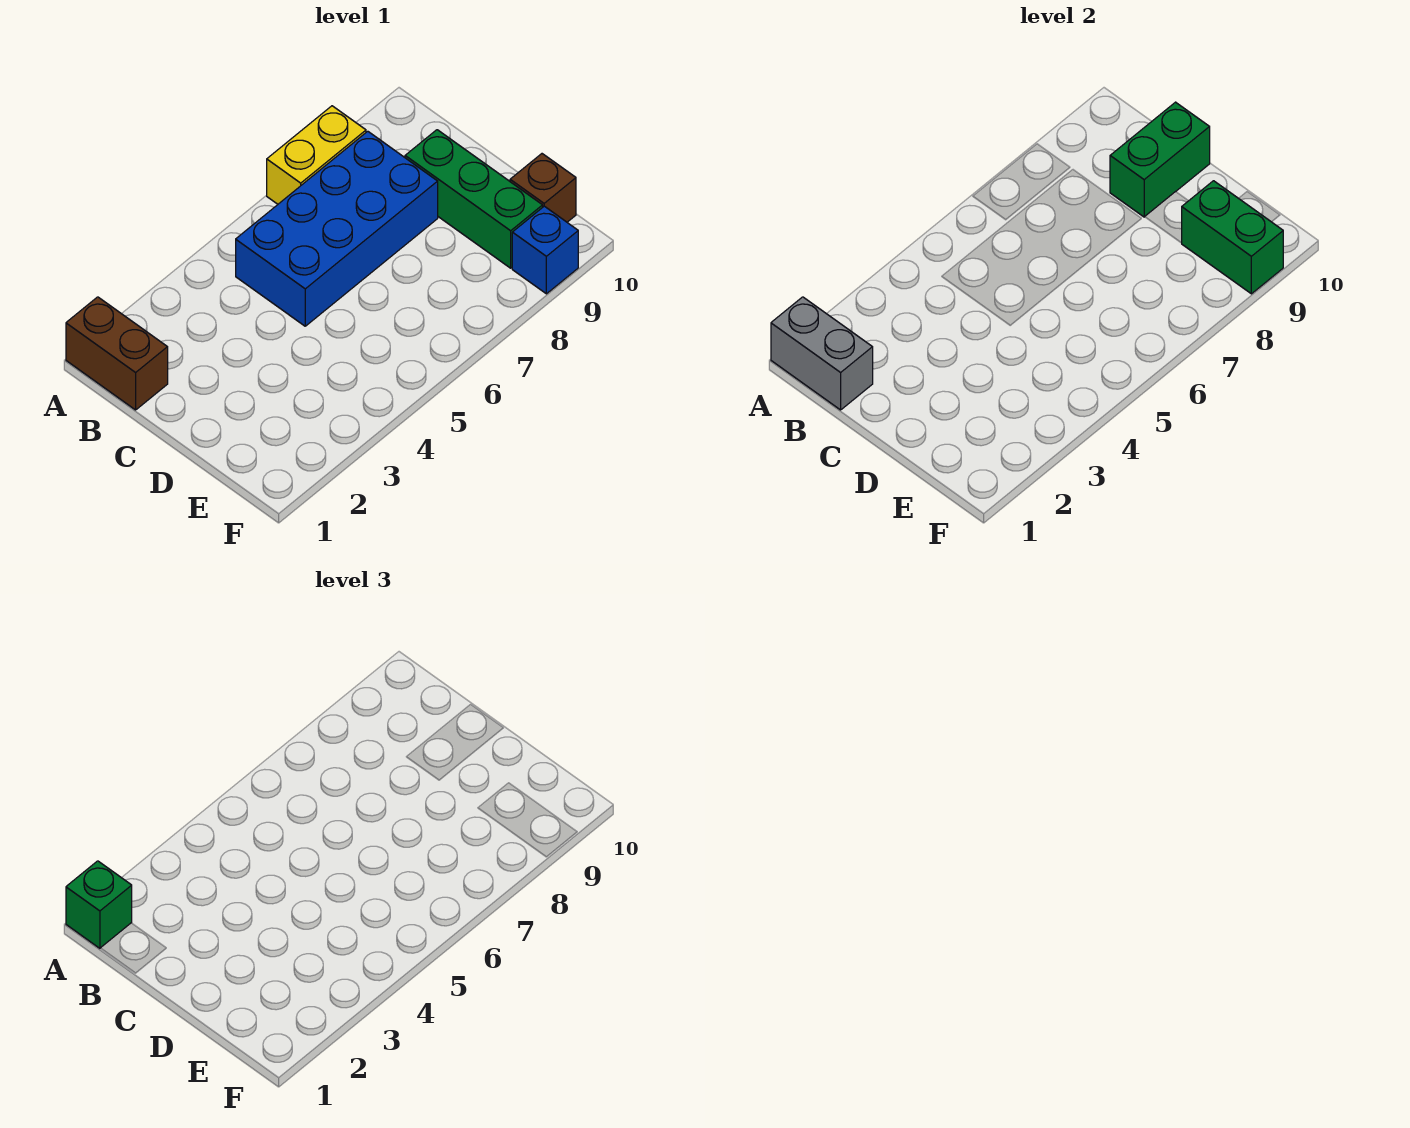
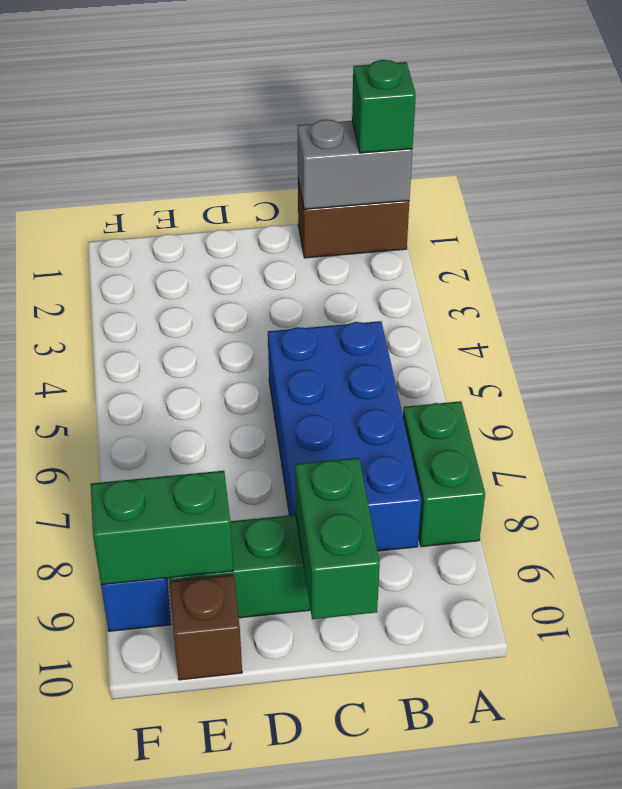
yellow 1x2 brick [267,106,366,204] -> green 1x2 brick [403,401,485,547]

